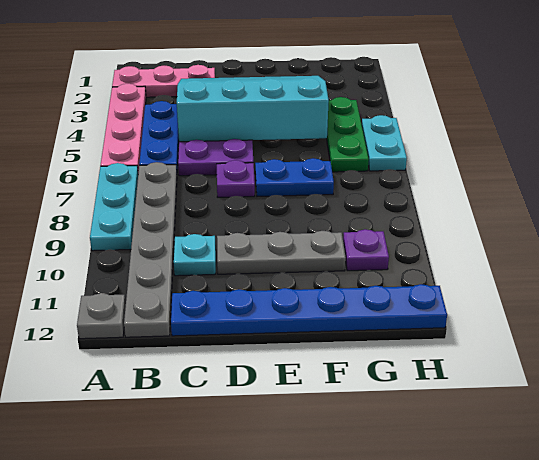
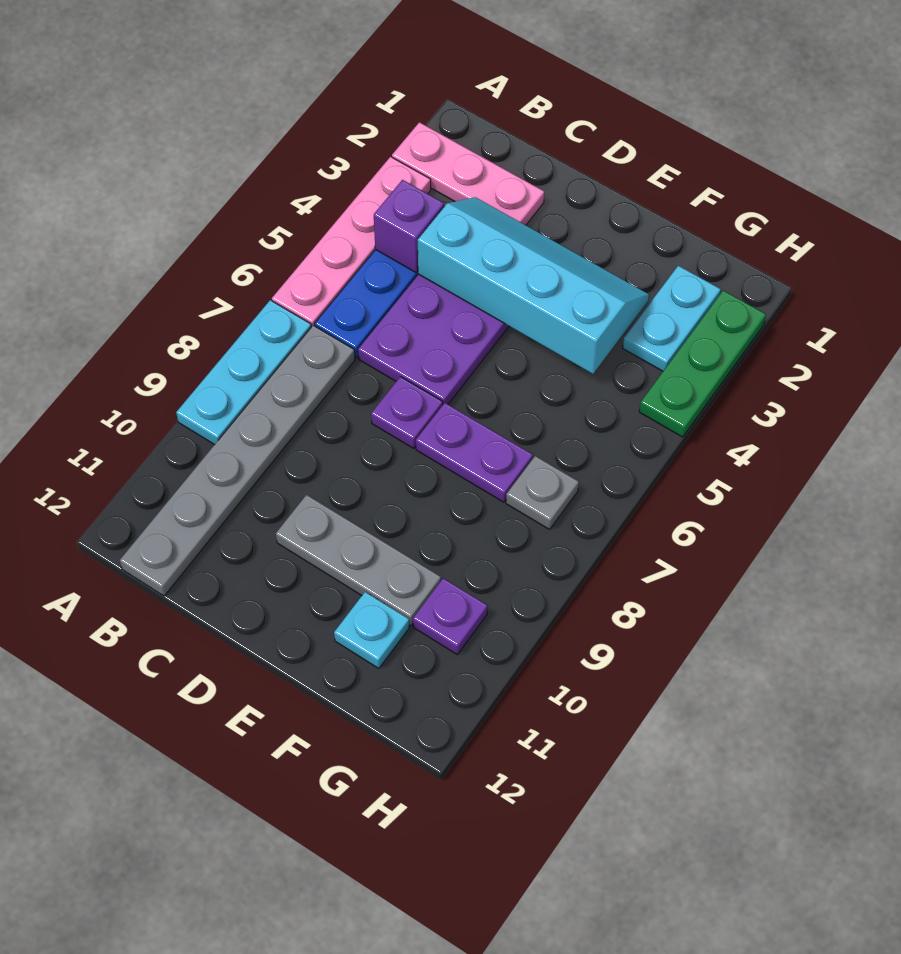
grey 1x1 plate [77,293,126,339] -> grey 1x1 plate moved to [506,456,579,529]
none -> purple 1x1 brick [374,180,444,272]
cyan 3x4 slope [177,76,329,142] -> cyan 2x4 slope [418,197,649,374]
cyan 1x1 plate [174,234,216,276] -> cyan 1x1 plate moved to [334,592,409,668]
blue 1x6 plate [171,284,447,336] -> none
blue 1x2 plate [255,158,334,196] -> purple 1x2 plate [416,403,533,502]
green 1x3 plate [326,97,369,172] -> green 1x3 plate moved to [639,290,766,437]
cyan 1x2 plate [362,115,407,171] -> cyan 1x2 plate moved to [623,266,721,371]

